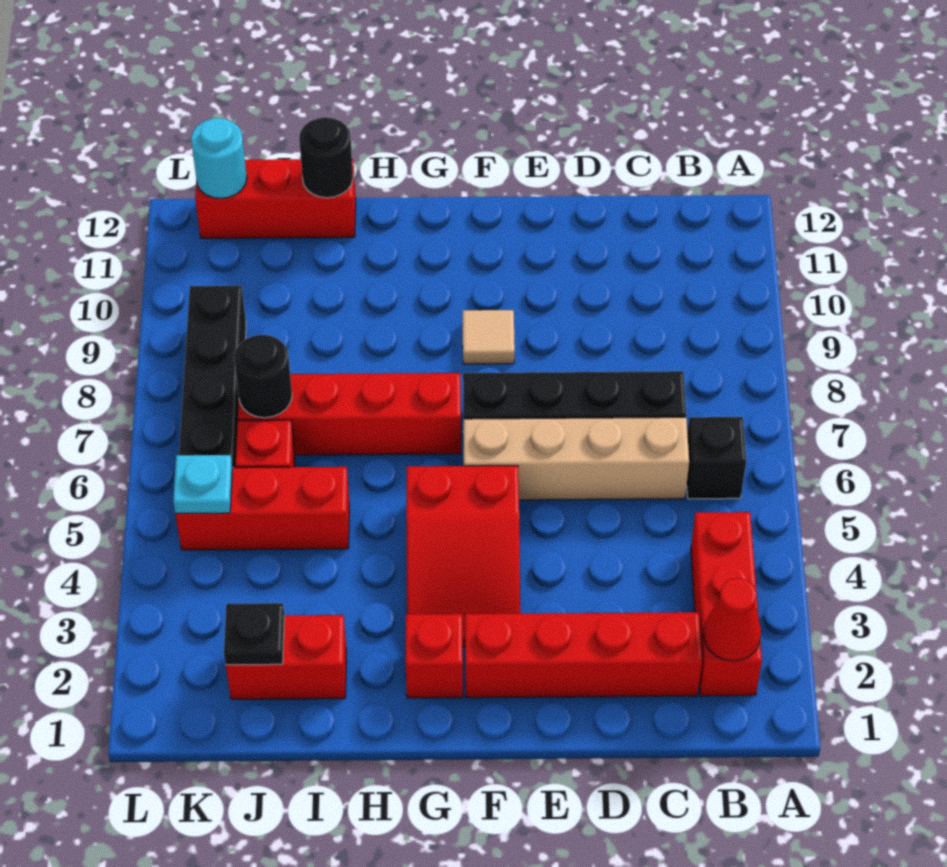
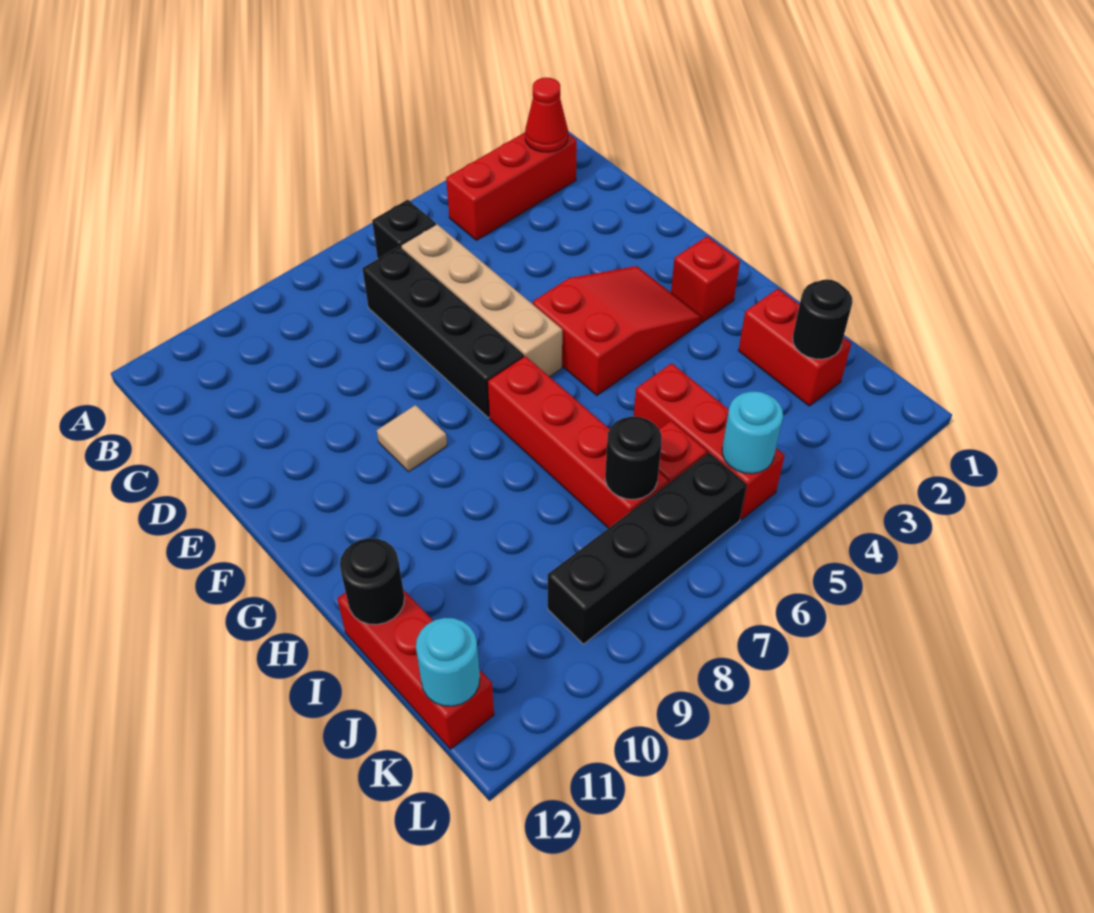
red 1x4 brick [465,612,702,698] -> none
black 1x1 plate [224,603,284,665] -> black 1x1 round brick [793,279,852,359]
cyan 1x1 plate [173,455,233,514] -> cyan 1x1 round brick [722,391,783,474]

